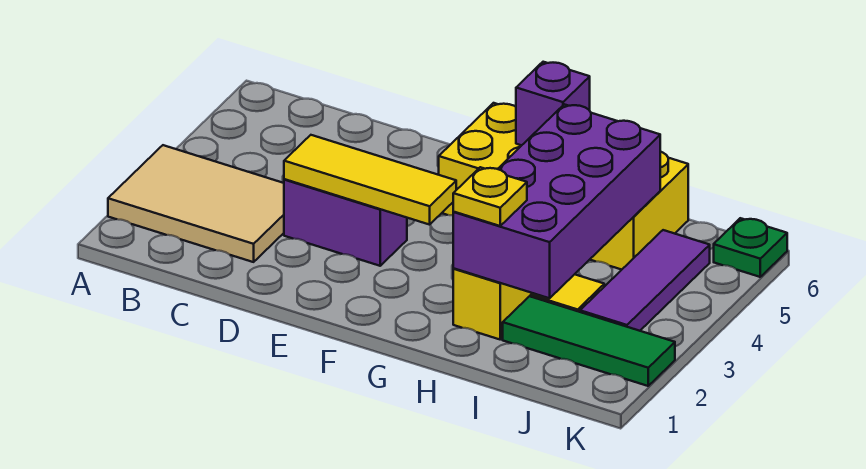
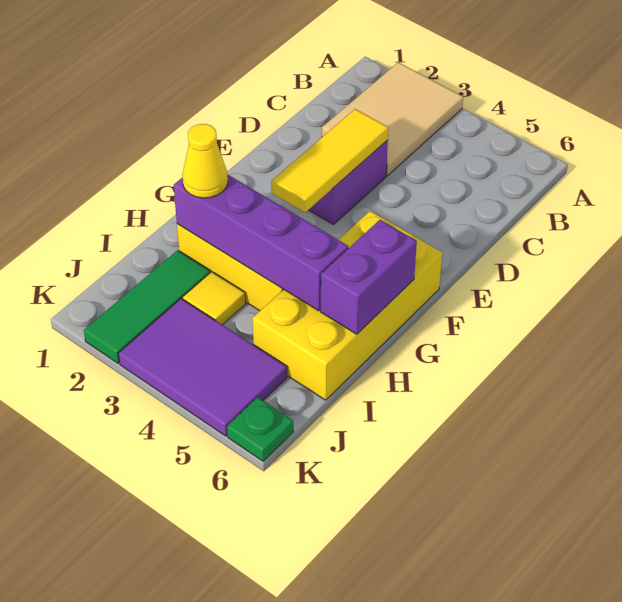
purple 1x1 brick [516,62,590,145] -> purple 1x2 brick [321,220,417,334]
purple 2x4 brick [453,104,660,298] -> purple 1x4 brick [174,174,348,311]
yellow 1x1 plate [453,167,527,226] -> yellow 1x1 cone [182,124,228,198]
purple 1x3 tile [580,230,710,331] -> purple 2x3 tile [118,299,287,436]

